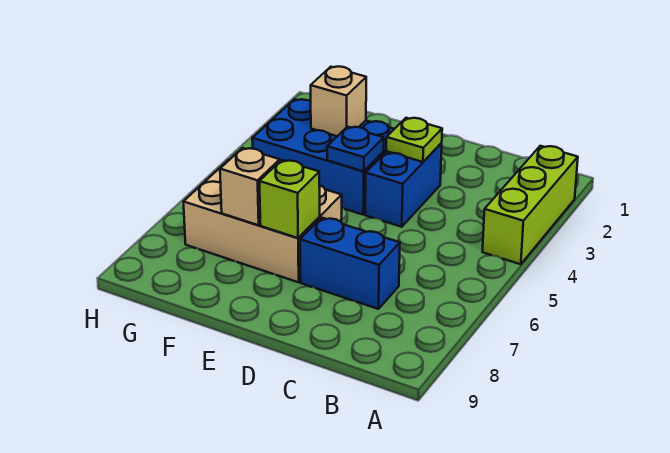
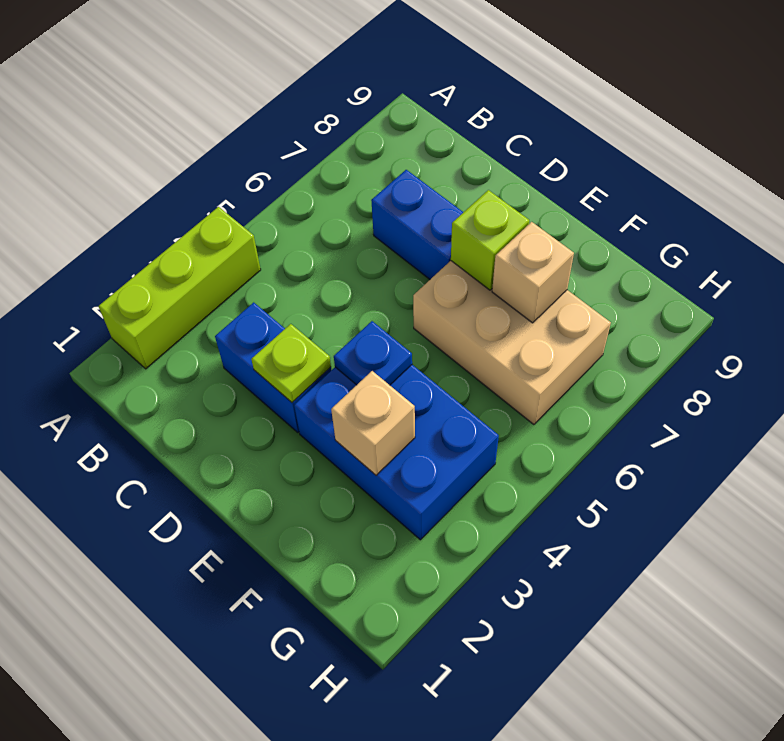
blue 1x2 brick [365,143,442,227] -> blue 1x2 brick turned to [215,302,331,433]

